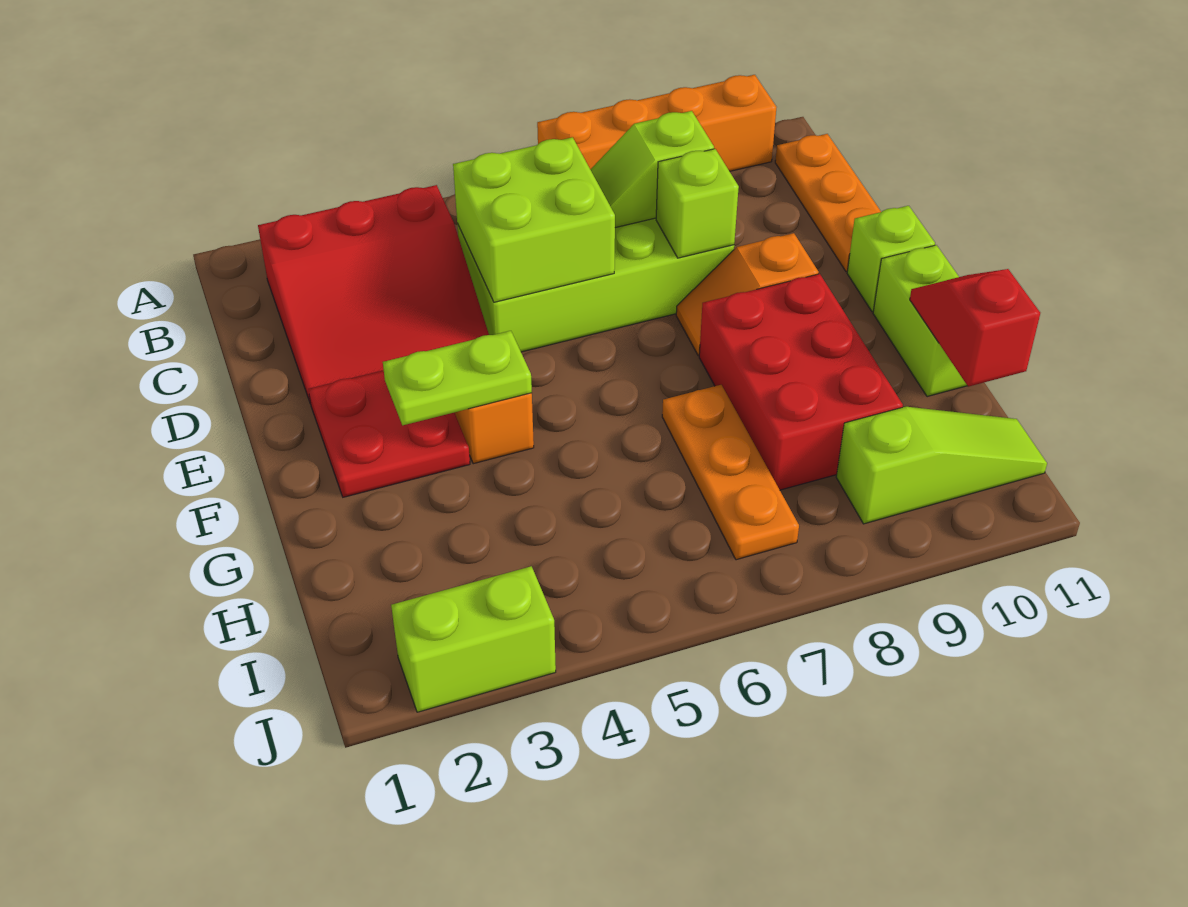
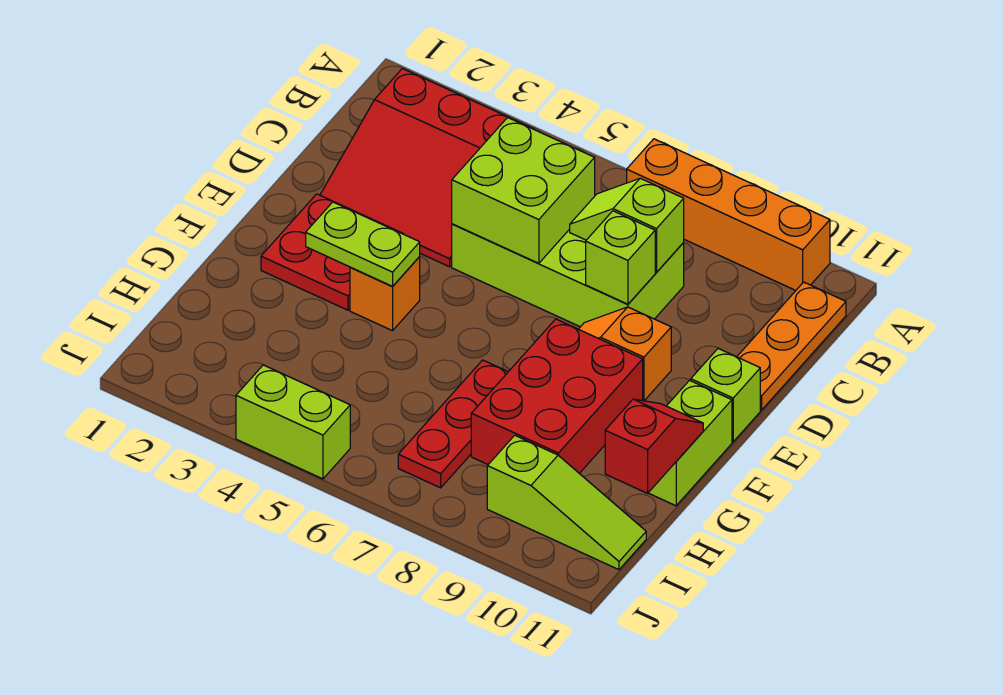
orange 1x3 plate [662,385,799,560] -> red 1x3 plate [398,360,508,488]
lime 1x2 brick [391,566,556,712] -> lime 1x2 brick moved to [236,365,350,479]

